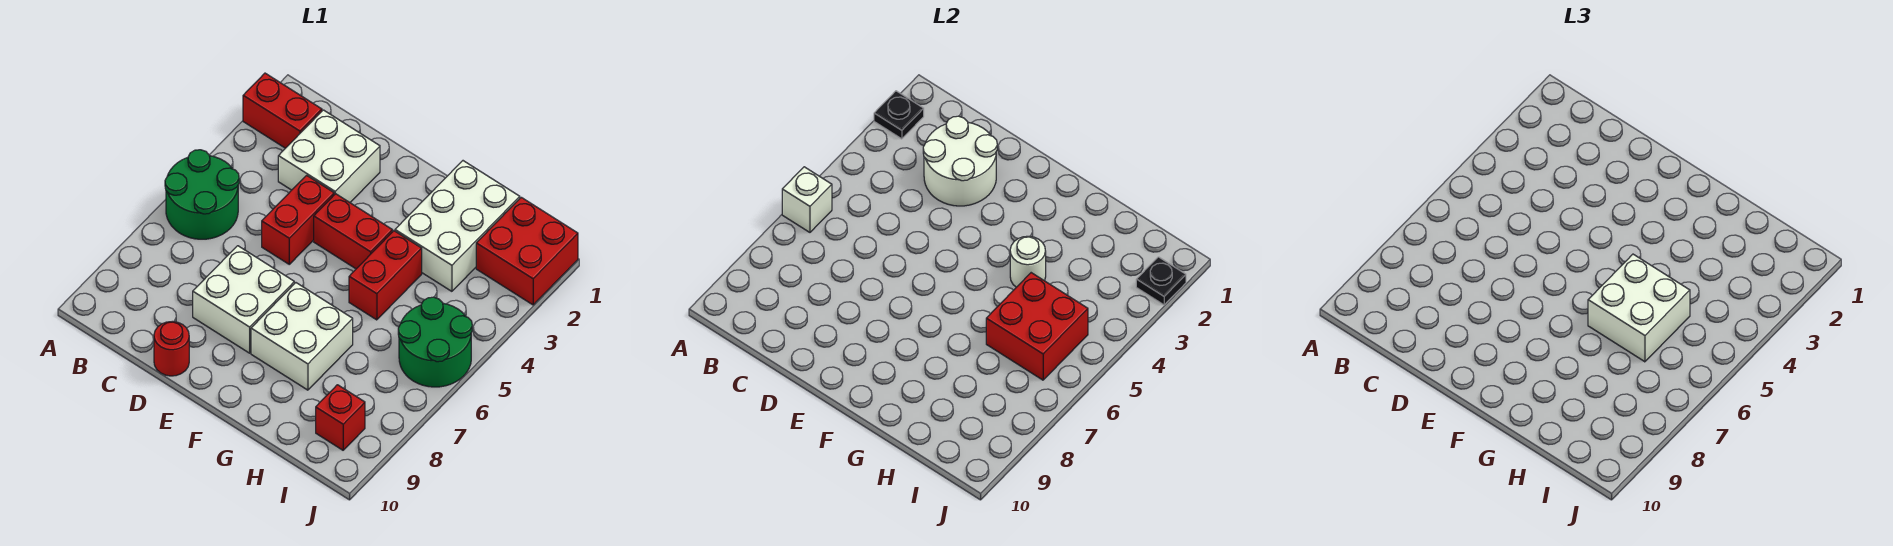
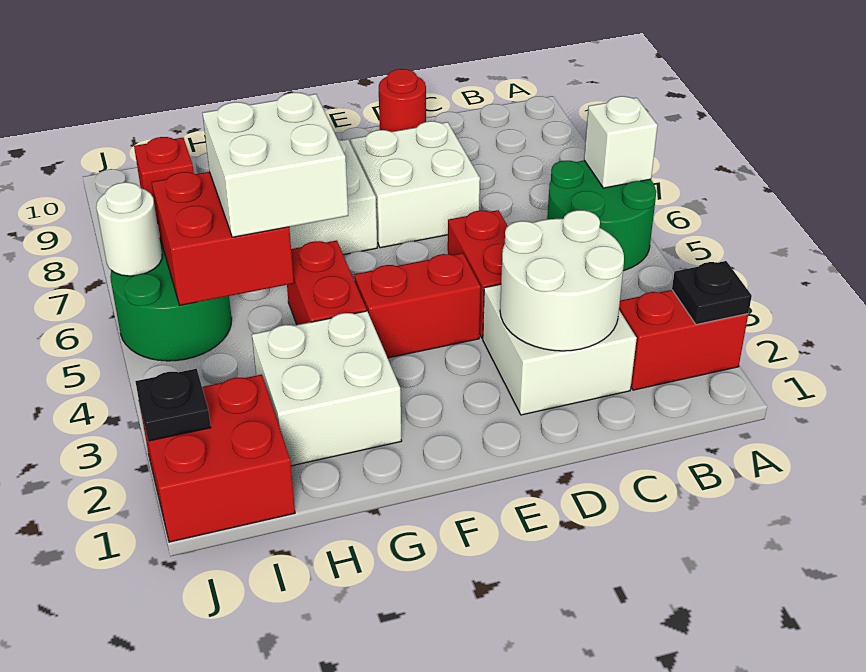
white 2x3 brick [395,161,520,291] -> white 2x2 brick [252,311,402,466]
white 1x1 round brick [1010,236,1046,287] -> white 1x1 round brick moved to [96,182,162,276]

